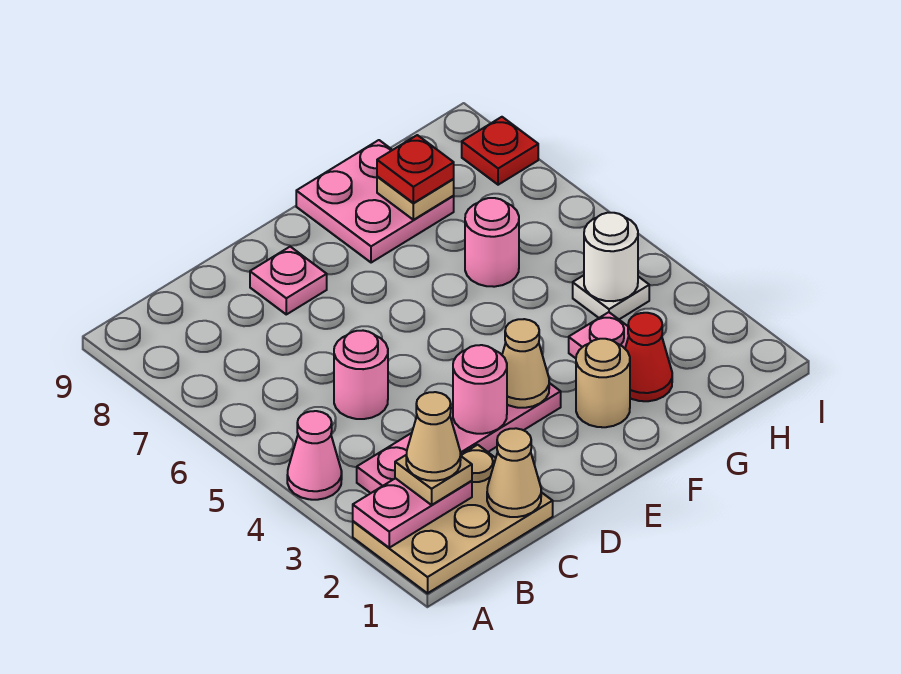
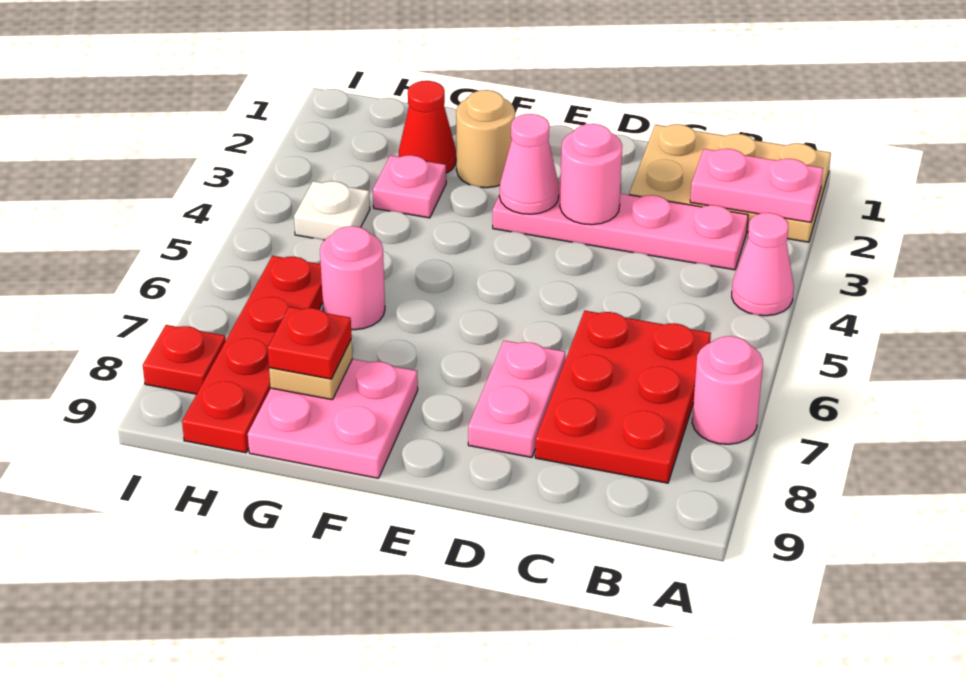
tan 1x1 plate [395,455,472,505] -> none
tan 1x1 cone [406,392,461,481] -> none
none -> red 2x3 plate [535,311,711,483]
tan 1x1 cone [487,428,541,517] -> none
pink 1x1 round brick [334,331,388,419] -> pink 1x1 round brick moved to [692,336,763,444]
pink 1x1 plate [250,247,327,314] -> pink 1x2 plate [468,341,565,457]
tan 1x1 cone [502,319,549,408] -> pink 1x1 cone [499,114,559,214]
white 1x1 round brick [584,213,638,301] -> none
none -> red 1x4 plate [182,256,323,453]

